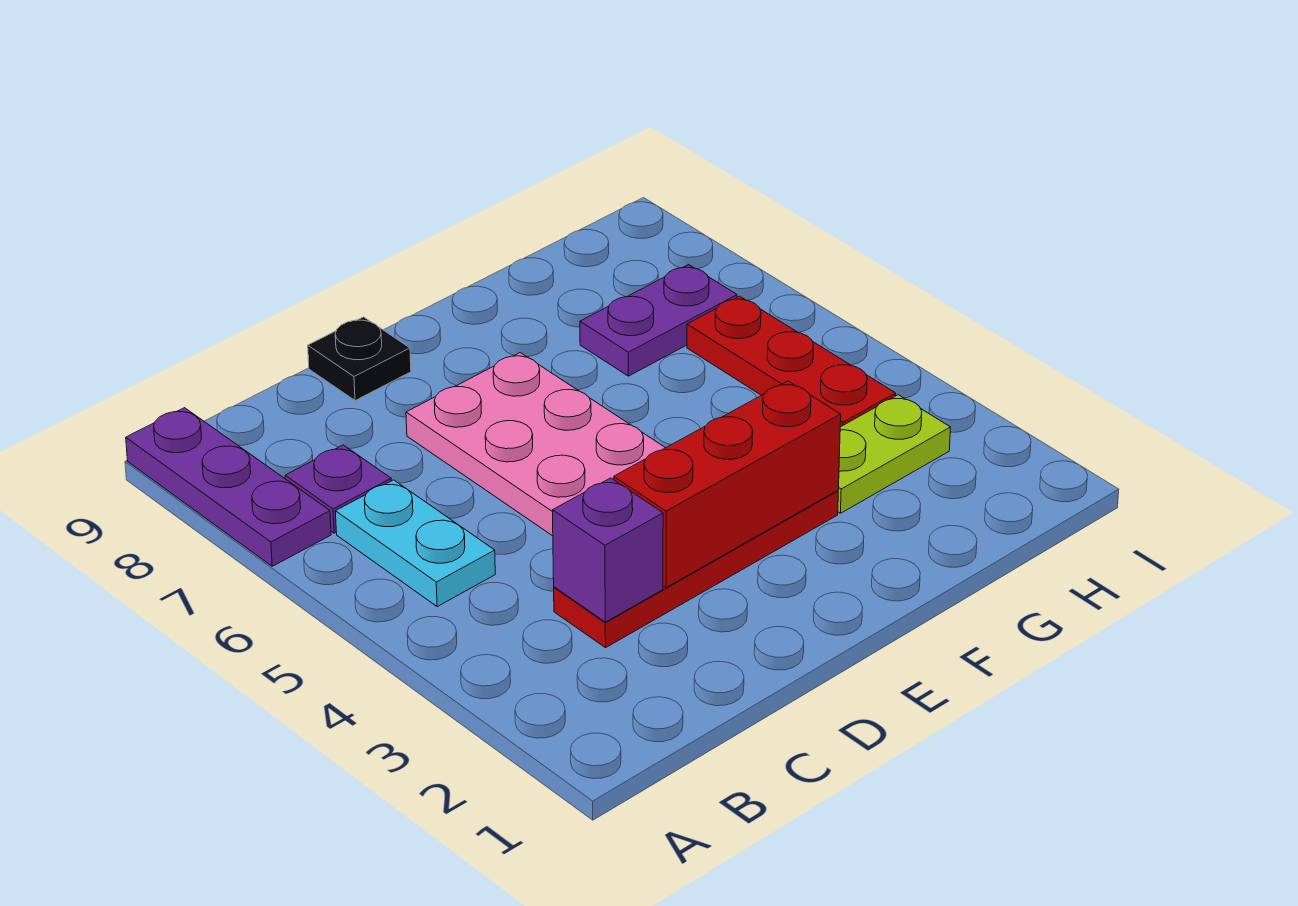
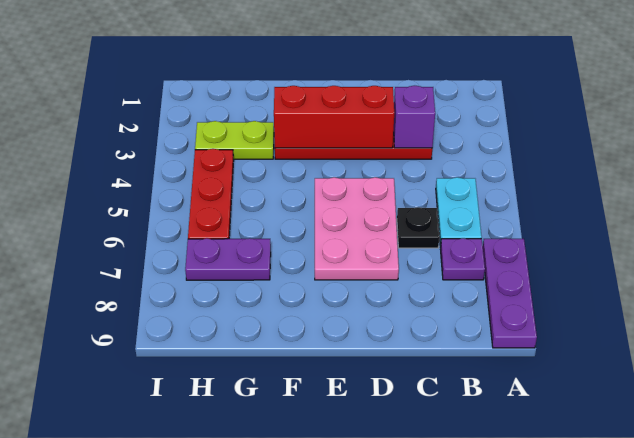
black 1x1 plate [308,317,411,401] -> black 1x1 plate moved to [397,207,439,248]

